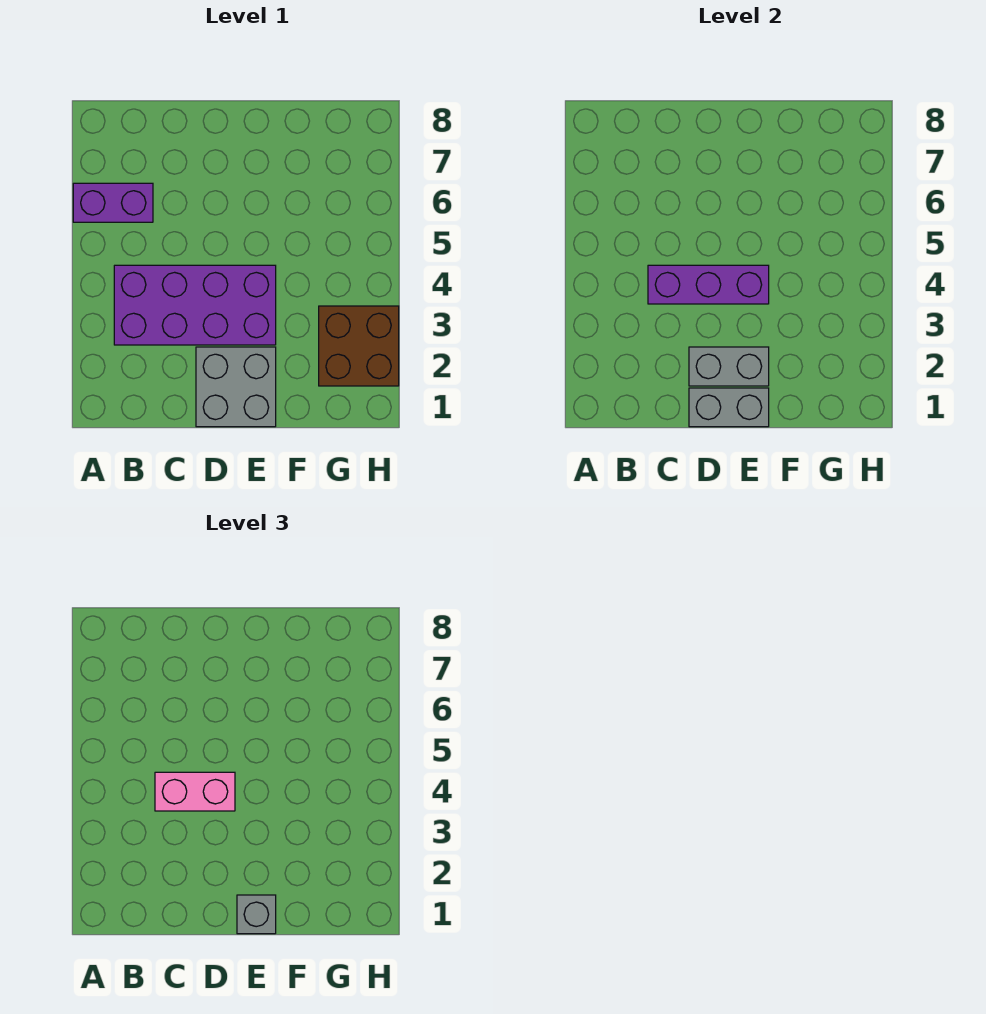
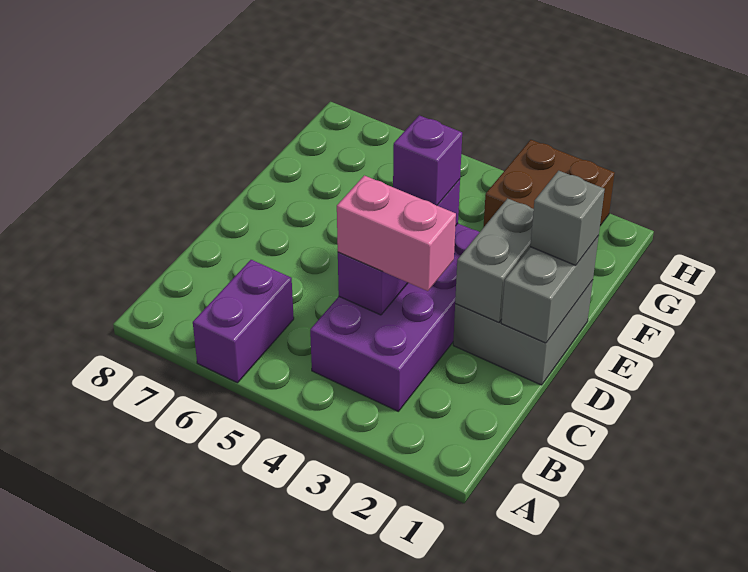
pink 1x2 brick [155,772,235,811] -> pink 1x2 brick turned to [337,175,456,291]
none -> purple 1x1 brick [393,115,462,205]

